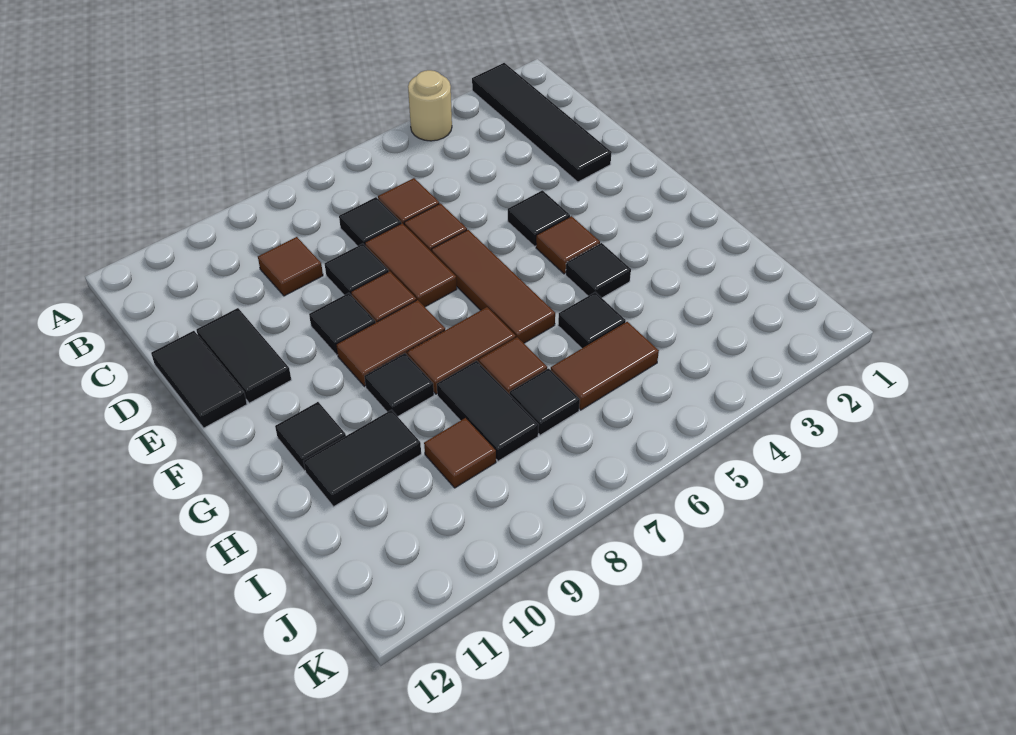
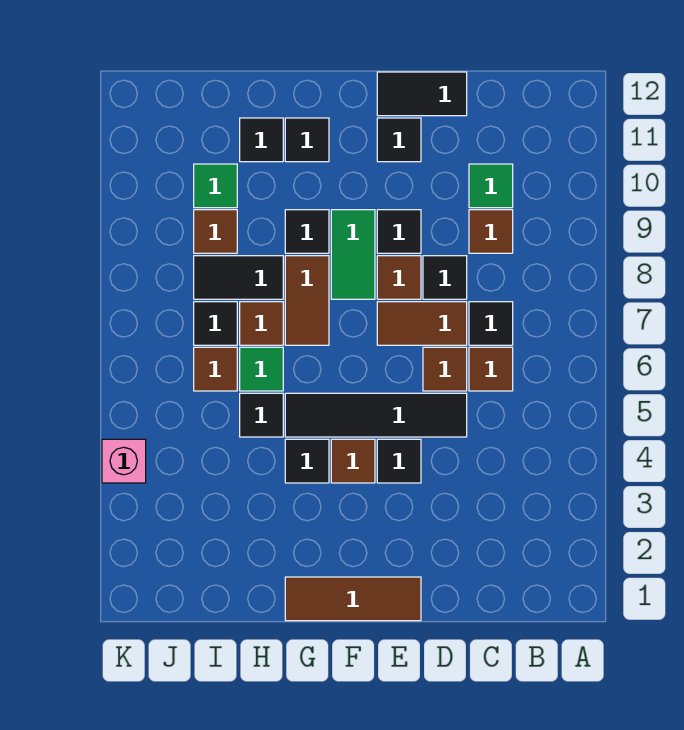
black 1x4 tile [472,63,612,182] -> black 1x4 tile moved to [285,393,467,437]
tan 1x1 round brick [408,70,452,141] -> none
none -> green 1x1 tile [469,164,513,208]
black 1x2 tile [196,308,291,403] -> black 1x1 tile [377,118,421,162]
brown 1x3 tile [431,230,555,343] -> brown 1x3 tile moved to [285,577,421,621]
brown 1x2 tile [336,300,445,387] -> green 1x2 tile [331,210,375,299]
none -> green 1x1 tile [240,347,283,391]
black 1x2 tile [304,410,421,507] -> black 1x1 tile [240,118,283,162]
brown 1x2 tile [551,322,659,410] -> brown 1x1 tile [194,347,237,391]
none -> green 1x1 tile [194,164,237,208]
none -> pink 1x1 brick [102,439,146,483]

